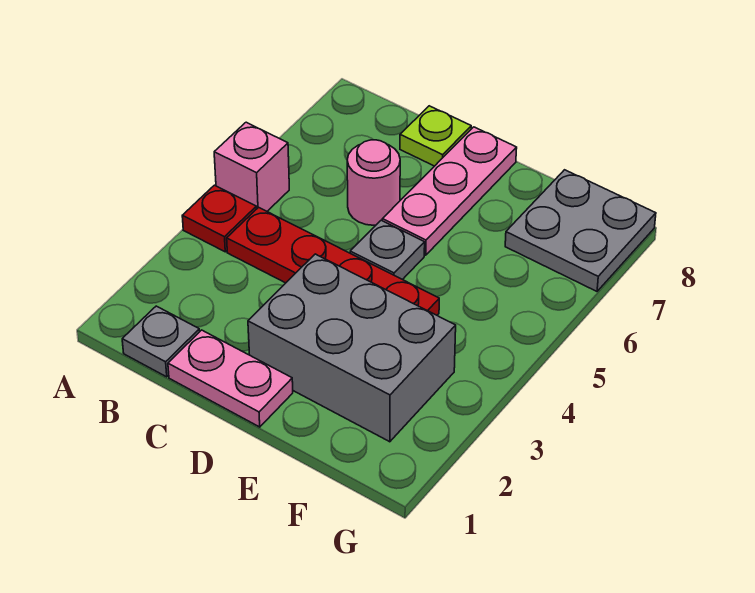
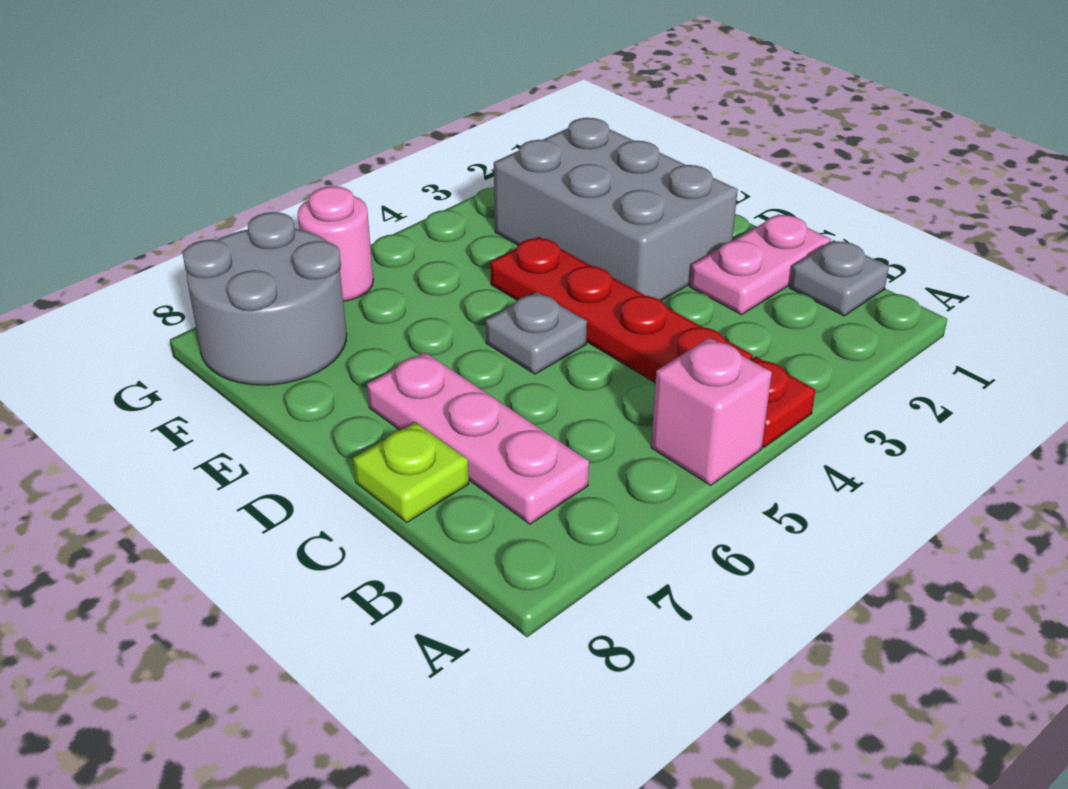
pink 1x2 plate [168,330,293,427] -> pink 1x2 plate turned to [690,214,831,315]
pink 1x1 round brick [347,140,400,225] -> pink 1x1 round brick moved to [298,186,373,301]
pink 1x3 plate [382,127,517,255] -> pink 1x3 plate turned to [367,353,589,524]
grey 2x2 plate [505,170,656,291] -> grey 2x2 round brick [183,212,347,385]

